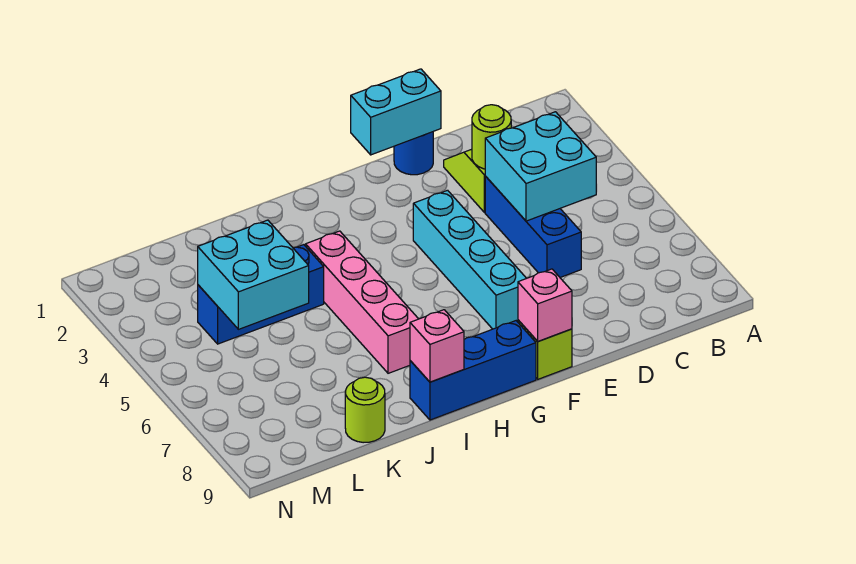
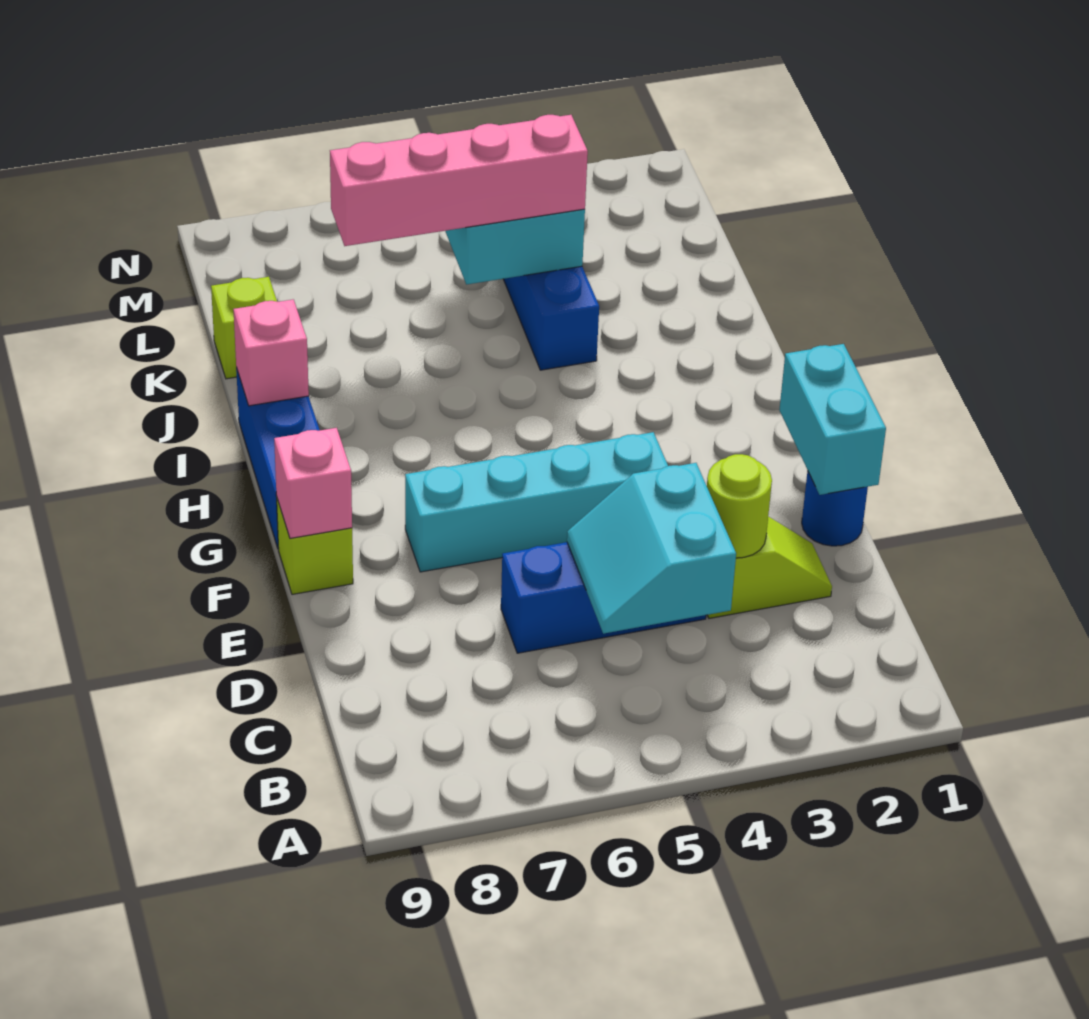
cyan 2x2 brick [485,112,596,221] -> cyan 2x2 slope [567,463,736,634]
pink 1x4 brick [306,231,418,373] -> pink 1x4 brick moved to [330,115,588,246]
lime 1x1 round brick [345,377,385,443] -> lime 1x1 brick [211,277,277,379]

